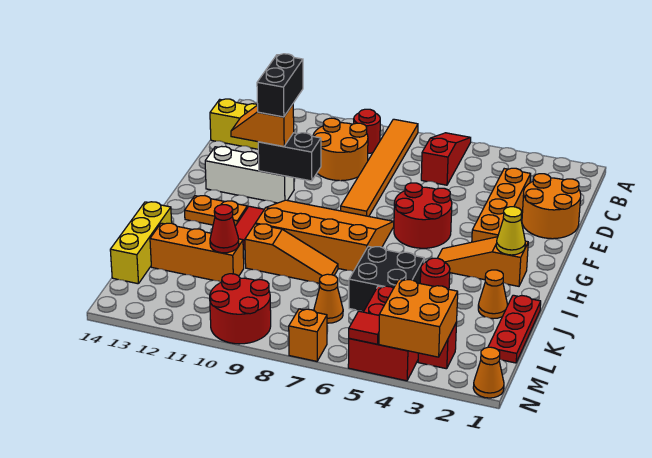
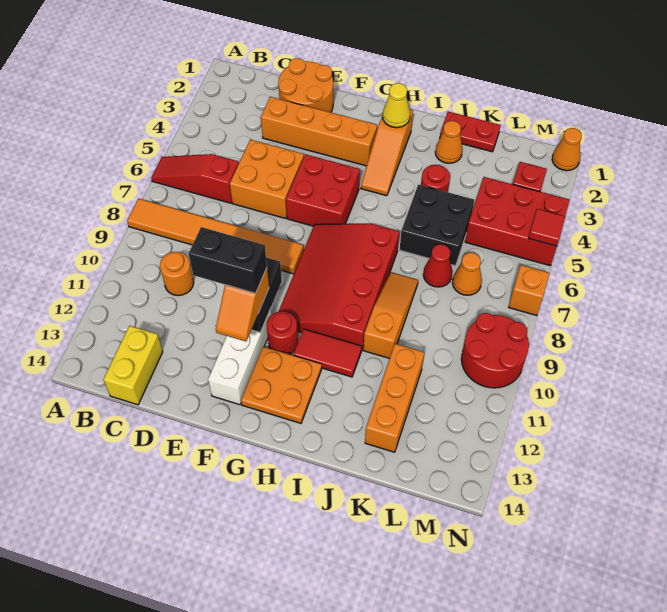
red 1x1 round brick [354,109,380,153] -> red 1x1 round brick moved to [266,311,298,354]
orange 2x2 round brick [313,118,368,181] -> orange 1x1 round brick [160,252,194,296]
red 2x2 round brick [394,183,452,248] -> red 2x2 brick [286,154,360,226]
orange 3x4 slope [255,200,394,271] -> red 3x4 slope [279,224,399,349]
orange 1x2 plate [185,196,247,226] -> orange 2x2 plate [241,347,322,423]
red 1x3 plate [488,295,541,363] -> red 1x2 plate [440,112,501,152]
yellow 1x3 brick [110,202,172,284] -> none
red 1x1 cone [210,205,239,253] -> red 1x1 cone moved to [423,244,452,287]
orange 2x2 brick [379,279,458,357] -> orange 2x2 brick moved to [230,140,304,219]

